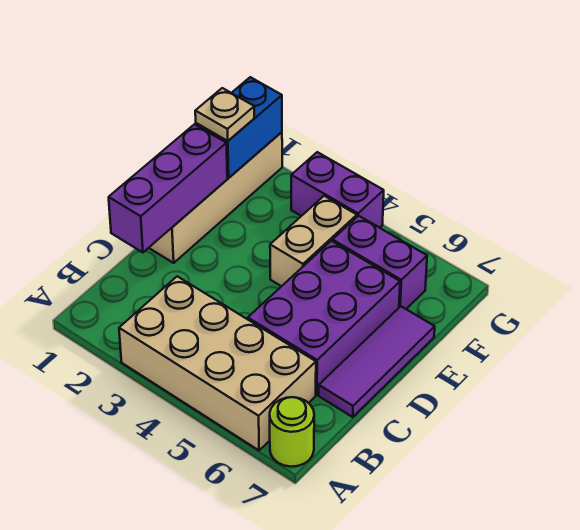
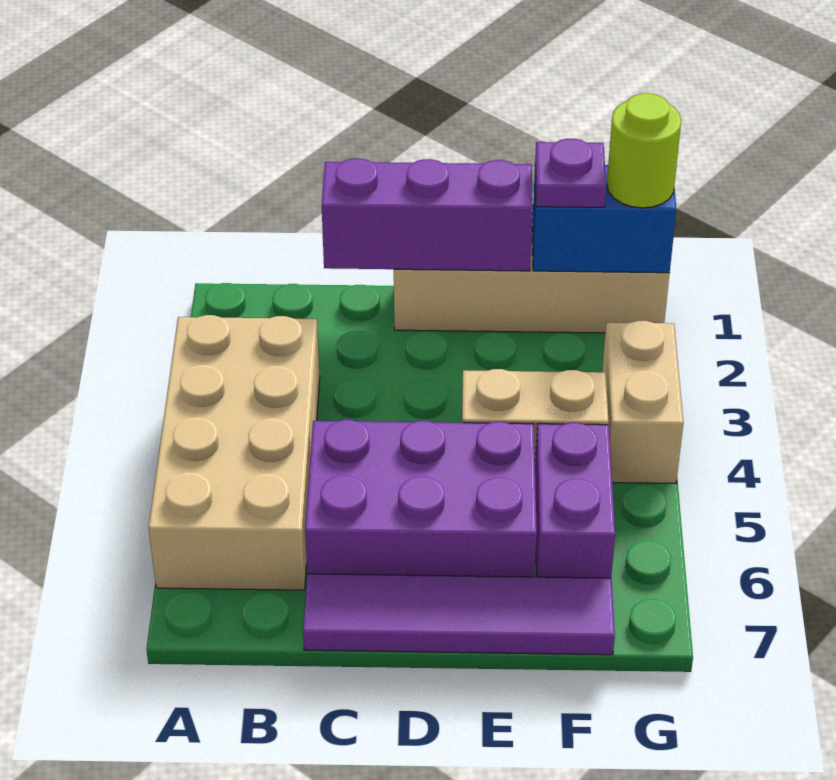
lime 1x1 round brick [270,397,314,467] -> lime 1x1 round brick moved to [607,93,681,208]
purple 1x3 tile [319,306,435,417] -> purple 1x4 tile [303,574,615,655]
tan 1x1 plate [195,88,254,141] -> purple 1x1 plate [535,139,606,207]
purple 1x2 brick [291,152,384,228] -> tan 1x2 brick [602,321,683,484]

